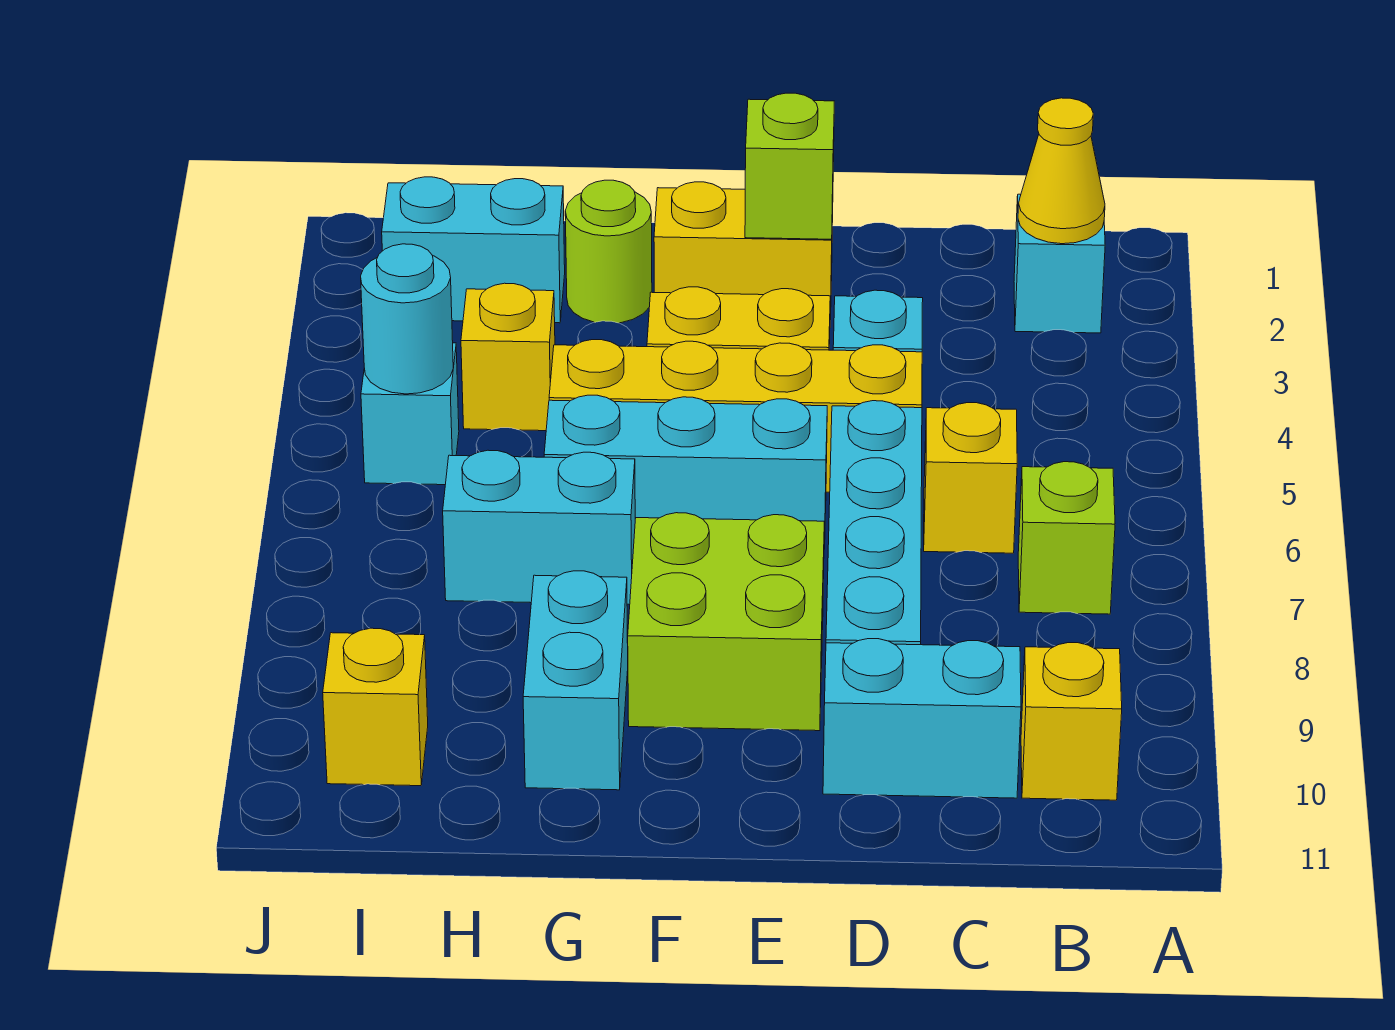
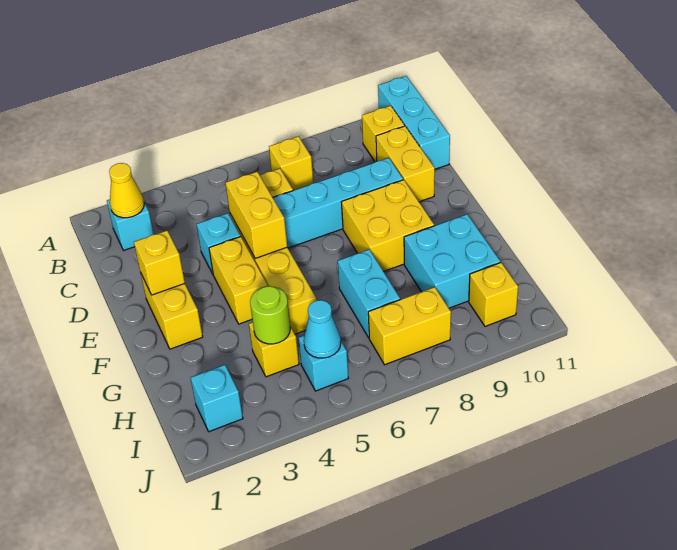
lime 1x1 brick [1018,462,1115,614] -> yellow 1x1 brick [269,136,313,190]
cyan 1x2 brick [823,639,1021,798] -> yellow 1x2 brick [376,126,435,202]
none -> yellow 1x2 brick [226,172,287,258]
lime 1x1 brick [745,93,834,239] -> yellow 1x1 brick [134,230,185,295]
cyan 1x3 brick [544,395,827,549] -> cyan 1x3 brick moved to [378,76,450,169]
lime 2x2 brick [628,513,824,731] -> yellow 2x2 brick [341,180,434,271]
lime 1x1 round brick [565,180,652,323] -> lime 1x1 round brick moved to [250,286,290,344]
cyan 1x2 brick [523,571,628,790] -> cyan 2x2 brick [404,214,500,308]
cyan 1x2 brick [382,177,565,323] -> cyan 1x1 brick [191,365,243,432]
cyan 1x1 round brick [361,244,453,394] -> cyan 1x1 cone [304,300,341,358]
none -> yellow 1x2 brick [368,287,451,365]

